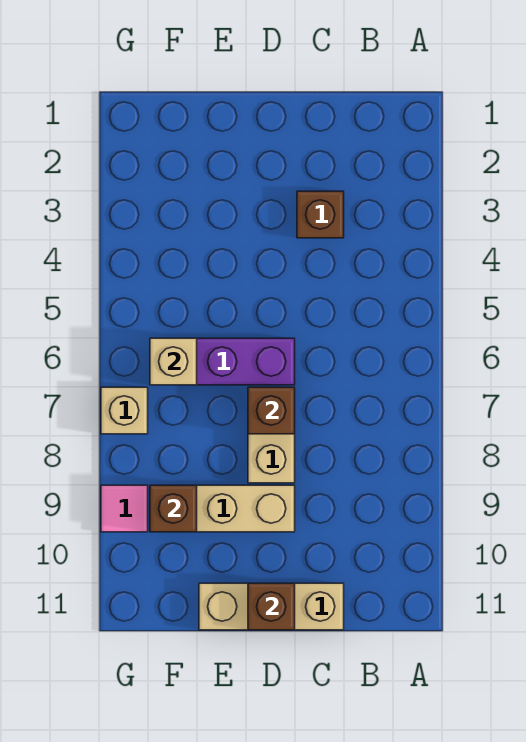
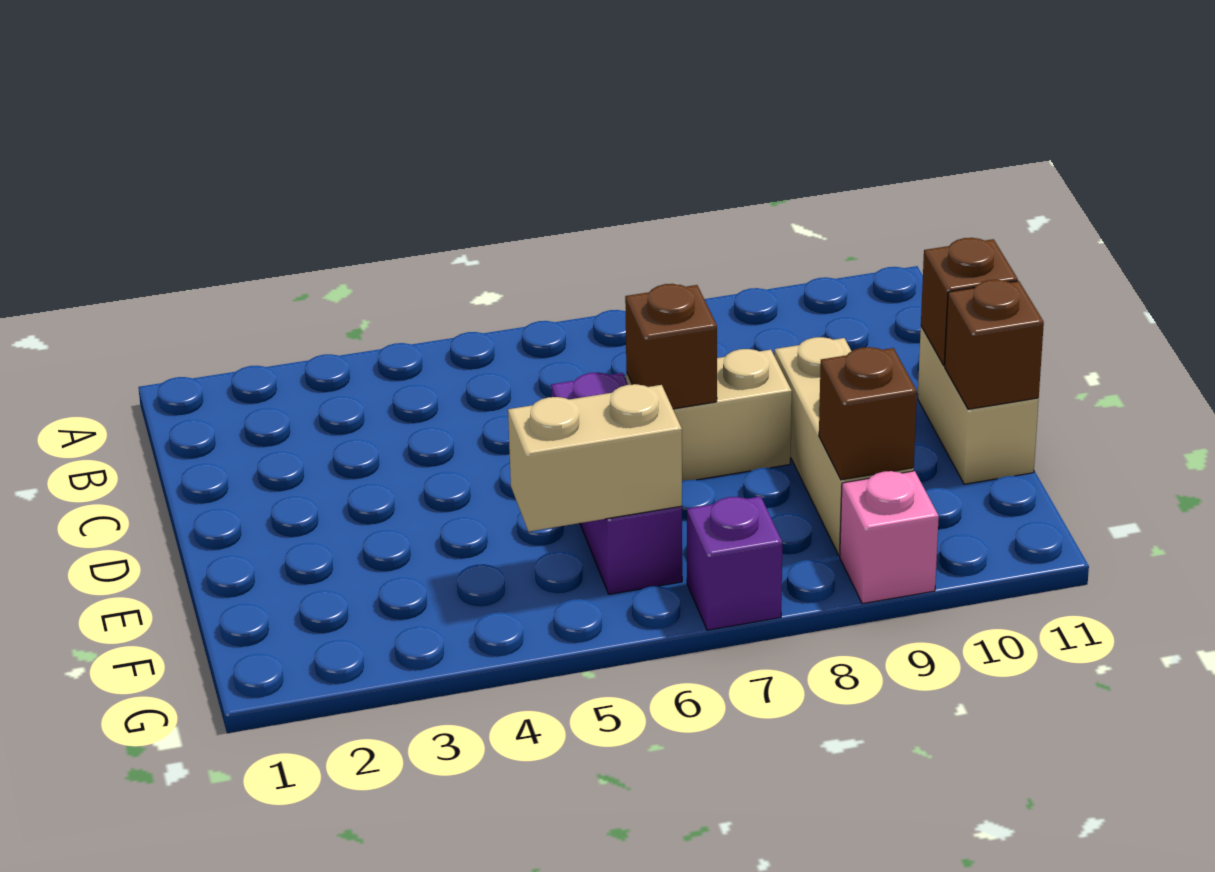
brown 1x1 brick [297,191,344,238] -> brown 1x1 brick moved to [945,280,1044,409]
tan 1x3 brick [199,583,344,630] -> tan 1x2 brick [918,326,1039,484]
tan 1x1 brick [150,338,197,385] -> tan 1x2 brick [508,384,682,532]
tan 1x1 brick [101,387,148,434] -> purple 1x1 brick [687,496,782,630]
pink 1x1 tile [101,485,148,532] -> pink 1x1 brick [840,471,939,604]

